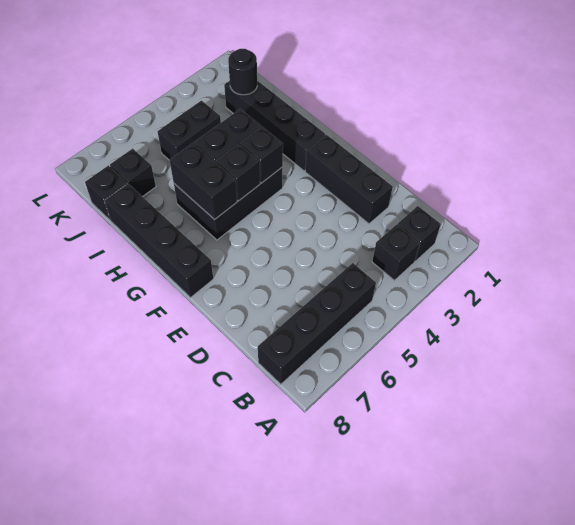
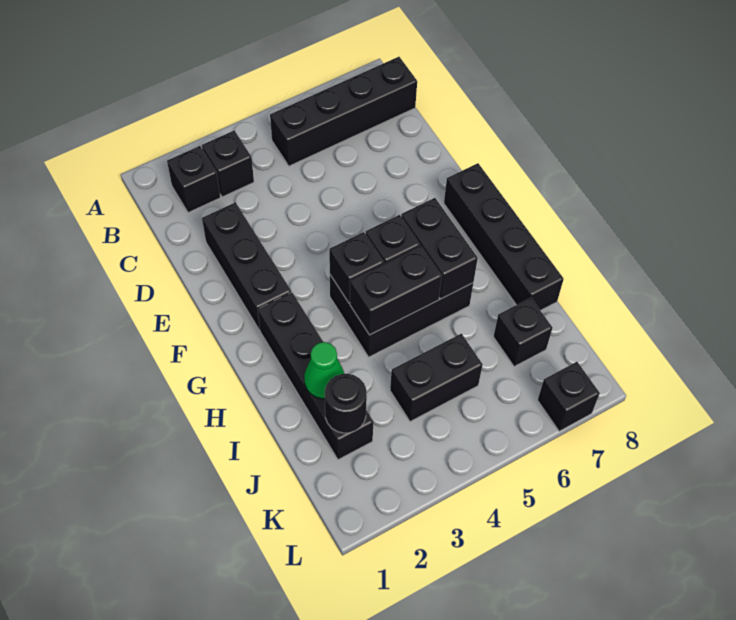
none -> green 1x1 cone [304,342,344,399]
black 1x1 brick [85,166,127,220] -> black 1x1 brick moved to [538,362,600,431]

